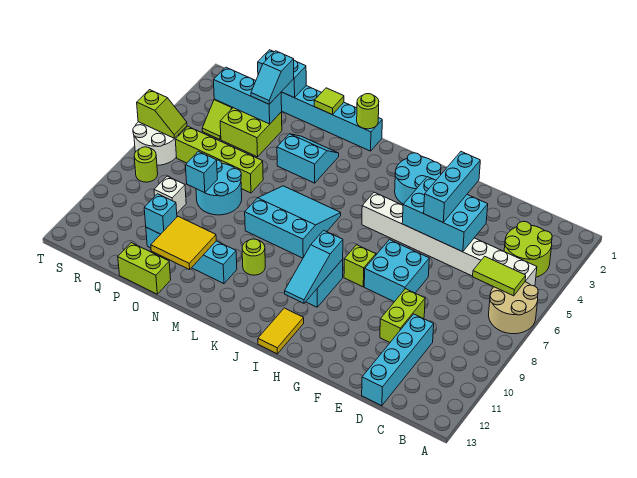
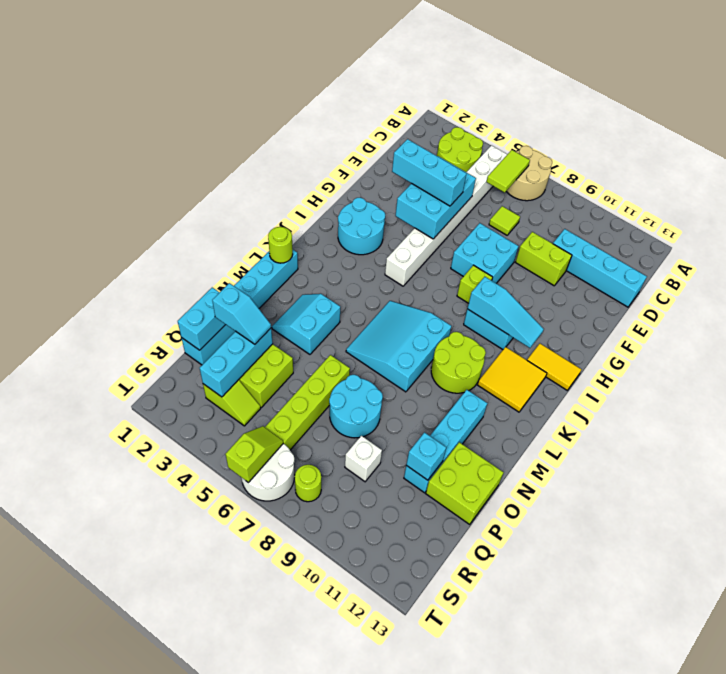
lime 1x1 round brick [242,239,265,275] -> lime 2x2 round brick [431,332,486,393]
lime 1x1 tile [314,88,344,115] -> lime 1x1 tile moved to [489,206,520,235]
yellow 2x2 tile [151,217,216,270] -> yellow 2x2 tile moved to [478,347,547,412]
lime 1x2 brick [118,243,171,294] -> lime 2x2 brick [426,442,504,524]
cyan 1x1 brick [186,151,217,193] -> none

